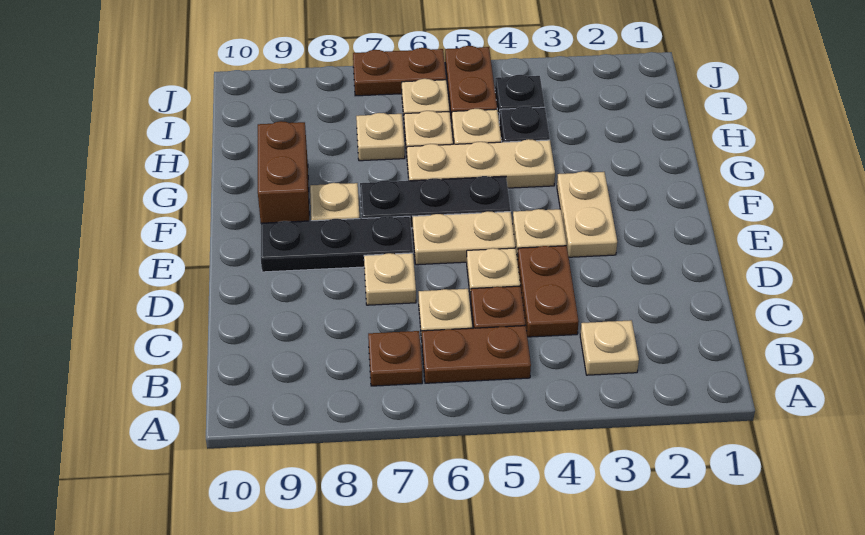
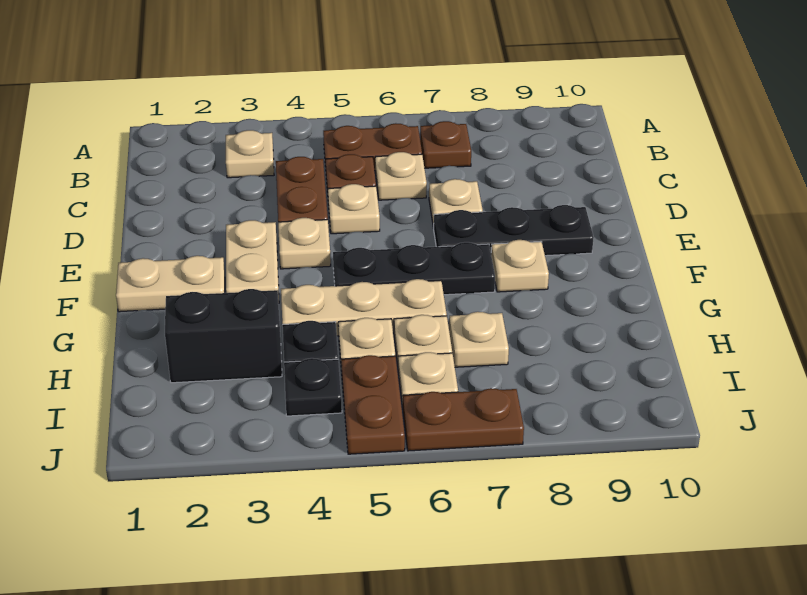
tan 1x2 plate [413,212,515,265] -> tan 1x2 plate moved to [116,256,225,312]
brown 1x2 brick [258,121,309,223] -> none
none -> black 1x2 brick [165,289,282,383]

